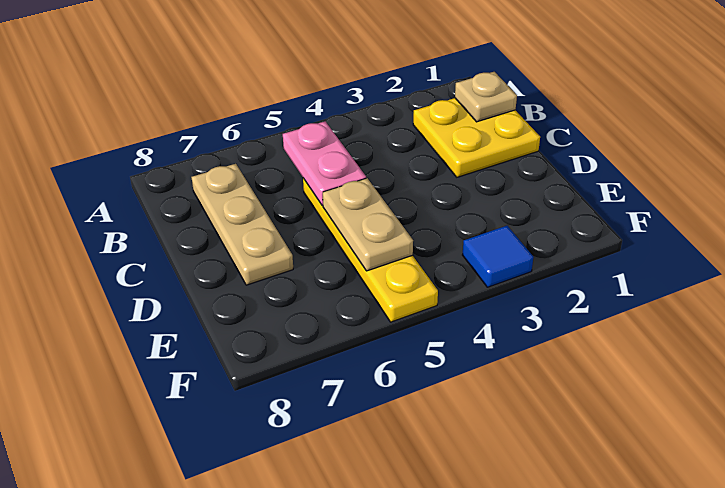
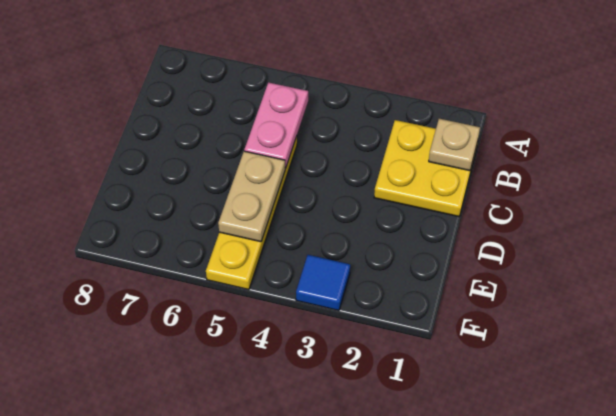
tan 1x3 plate [192,164,293,285] -> none

